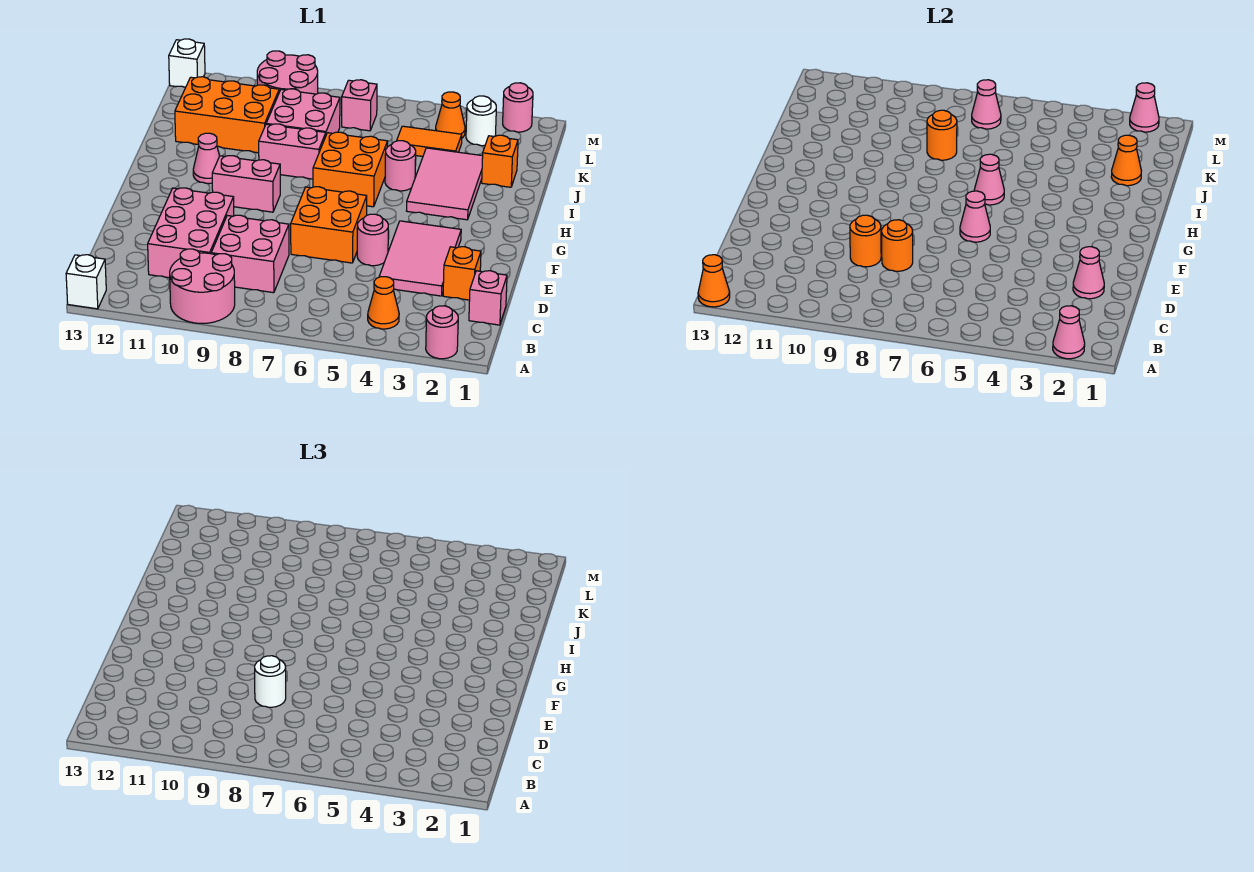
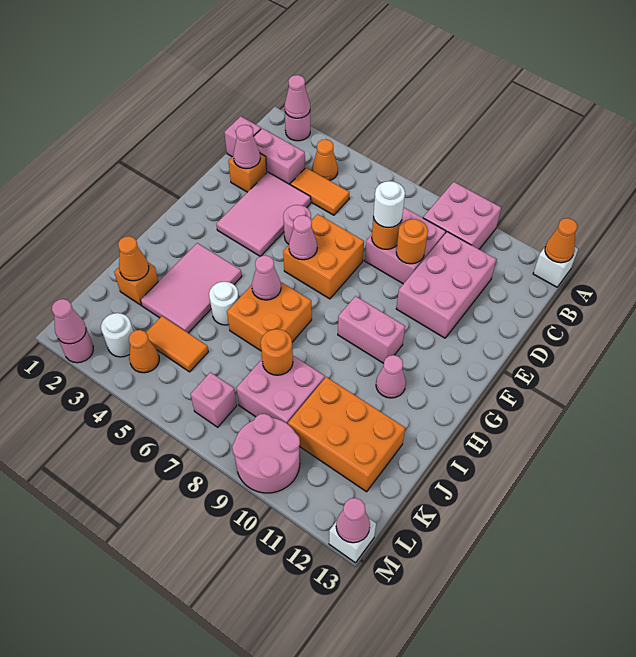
pink 2x2 round brick [170,249,235,323] -> pink 2x2 brick [423,182,501,249]
none -> orange 1x2 tile [290,168,349,215]
pink 1x1 round brick [385,141,416,191] -> white 1x1 round brick [209,282,239,325]
pink 1x2 brick [259,124,326,179] -> pink 1x2 brick moved to [253,128,305,184]
pink 1x1 cone [972,80,1001,129] -> pink 1x1 cone moved to [336,498,370,543]

